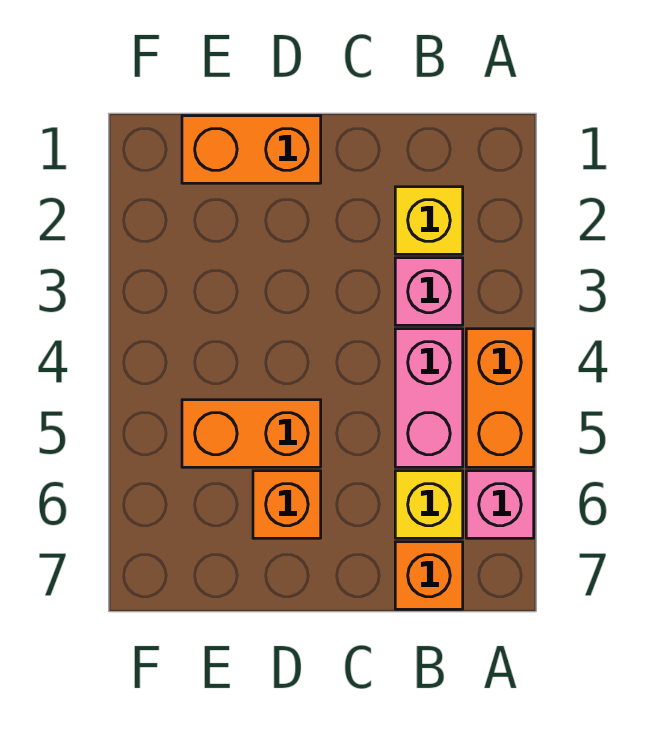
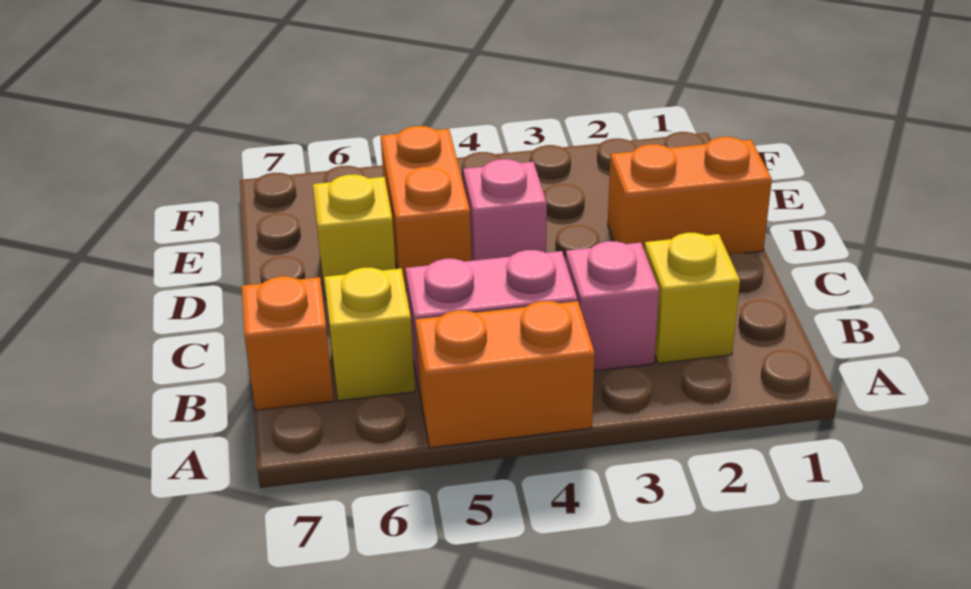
pink 1x1 brick [466,471,534,538] -> pink 1x1 brick moved to [463,159,547,261]
orange 1x2 brick [182,116,321,183] -> orange 1x2 brick turned to [608,137,772,254]
orange 1x1 brick [253,471,321,538] -> yellow 1x1 brick [313,175,396,299]

